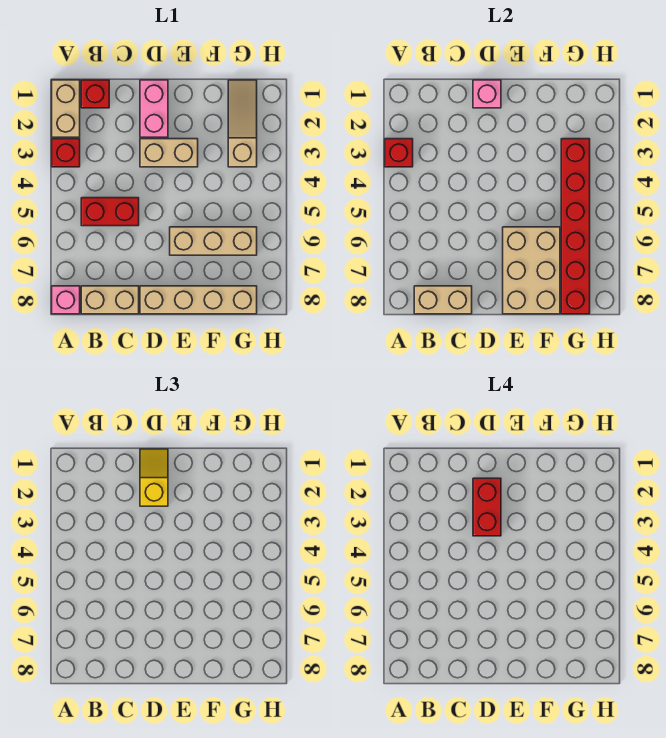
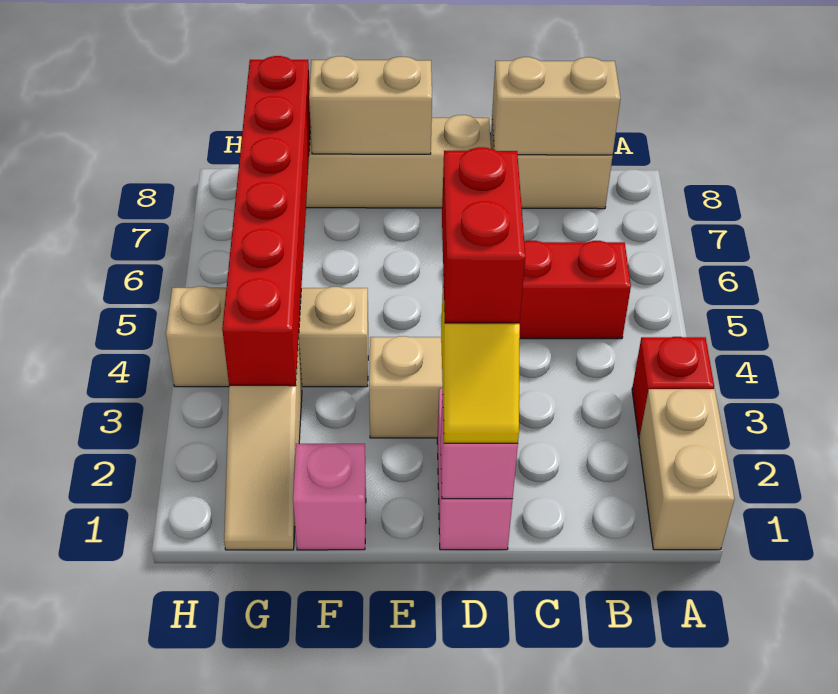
red 1x1 brick [385,139,413,167] -> none
pink 1x1 brick [52,286,80,314] -> pink 1x1 brick moved to [293,444,366,550]
red 1x1 brick [81,80,109,108] -> none
tan 1x3 brick [170,227,257,255] -> tan 1x3 brick moved to [166,286,368,387]
tan 2x3 brick [503,227,560,314] -> tan 1x2 brick [309,56,432,154]

